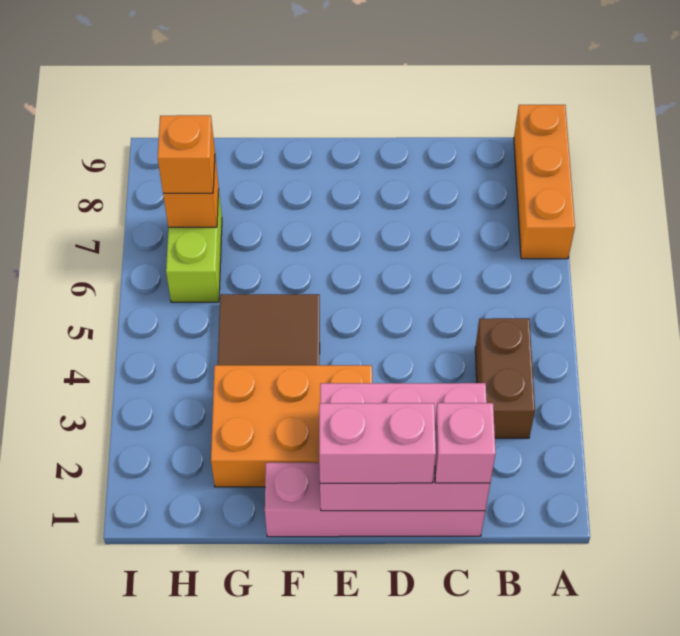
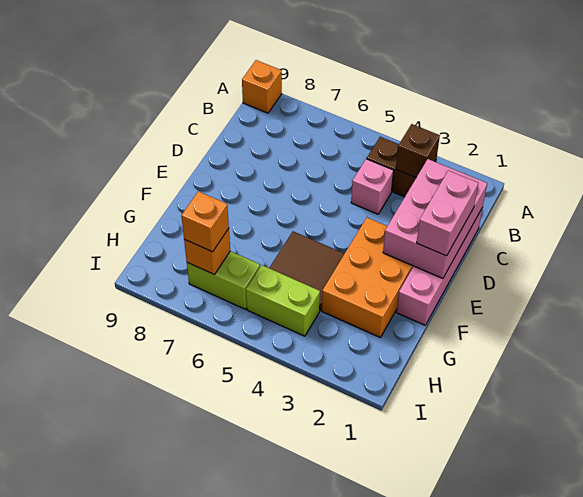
orange 1x3 brick [514,105,575,259] -> orange 1x1 brick [242,60,282,113]
none -> brown 1x1 brick [396,124,440,178]
pink 1x1 brick [435,403,496,483] -> pink 1x1 brick moved to [351,159,394,214]
none -> lime 1x2 brick [246,265,320,336]

